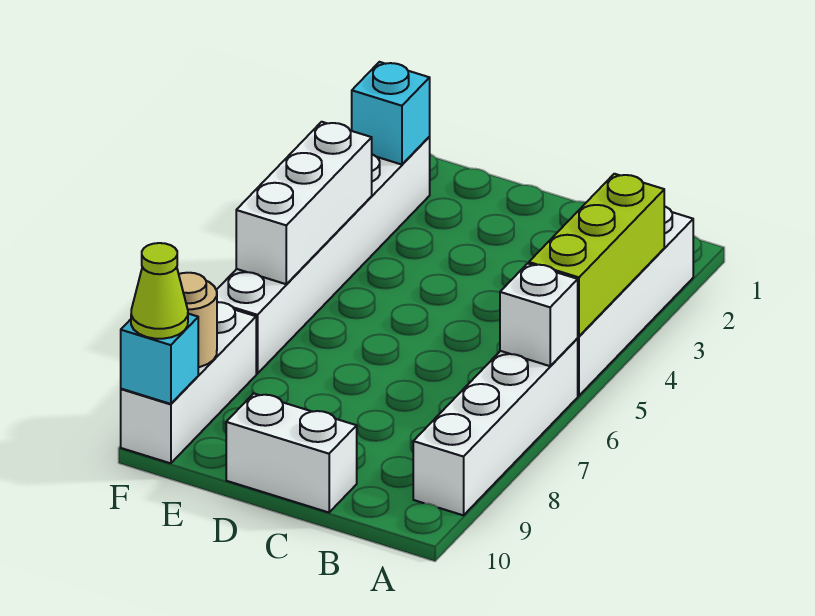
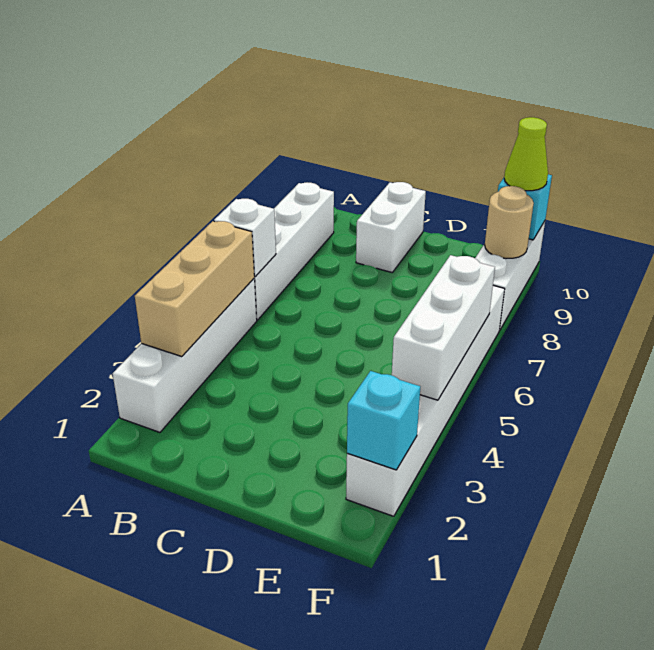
lime 1x3 brick [529,174,664,336] -> tan 1x3 brick [135,221,254,357]
white 1x2 brick [226,393,357,512] -> white 1x2 brick turned to [356,182,426,272]

